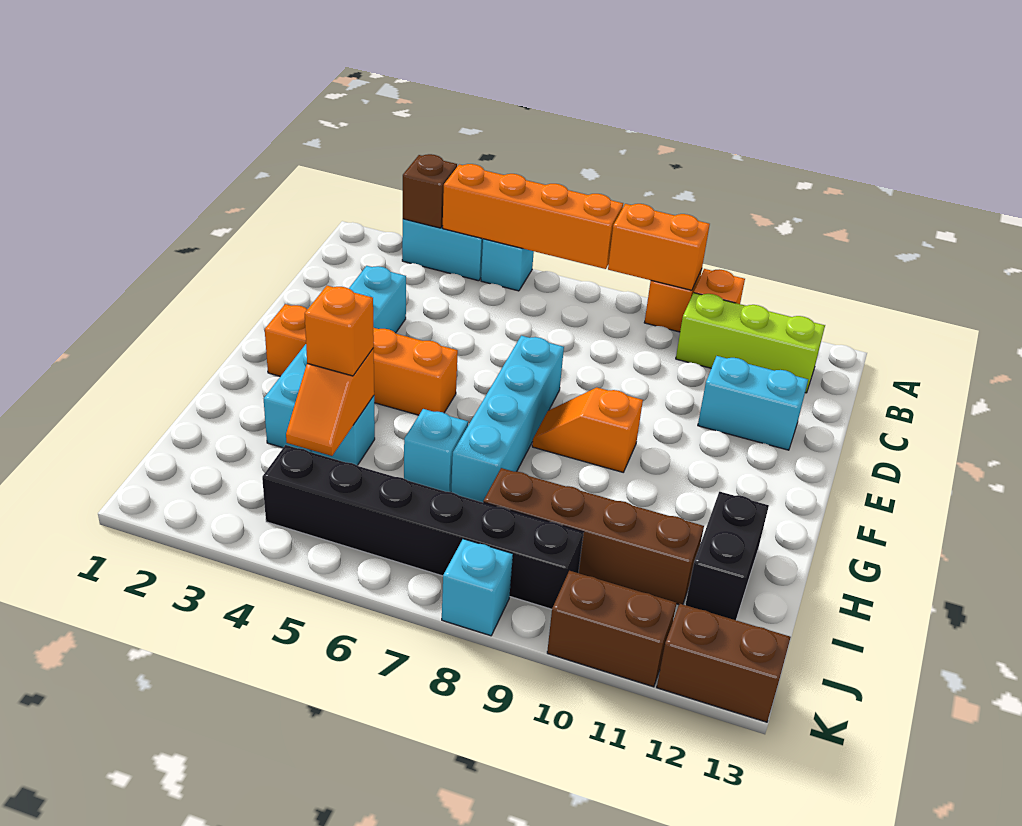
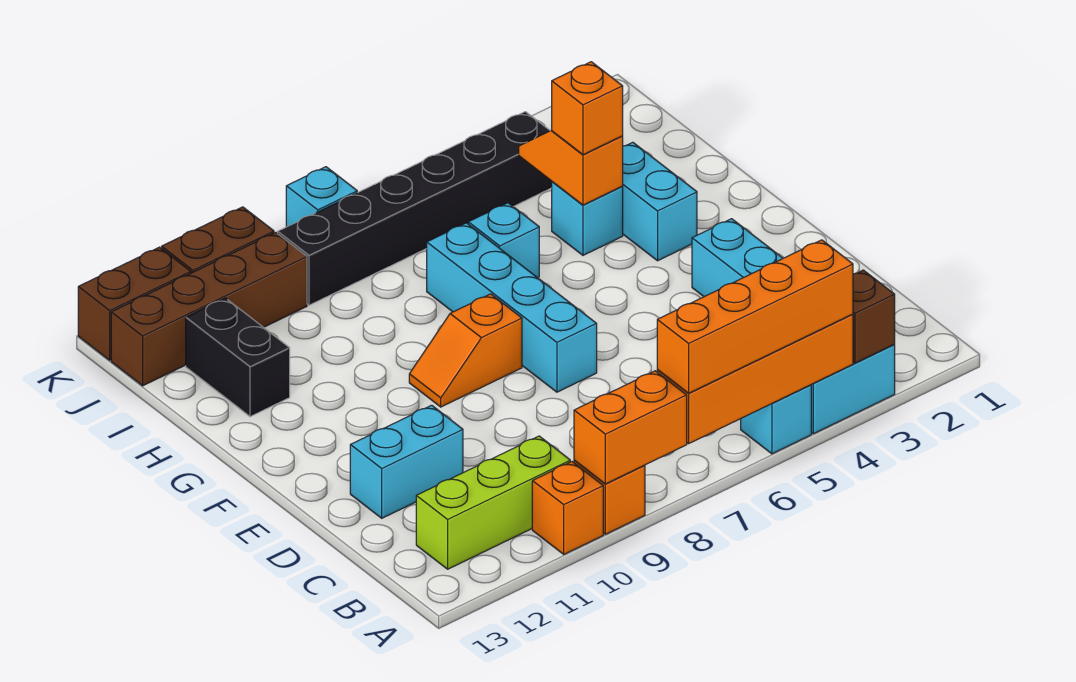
orange 1x4 brick [265,304,458,415] -> orange 1x4 brick moved to [657,240,853,393]
orange 1x2 slope [532,388,643,472] -> orange 1x2 slope turned to [409,294,522,407]
brown 1x4 brick [483,468,704,605] -> brown 1x4 brick moved to [111,232,307,386]

